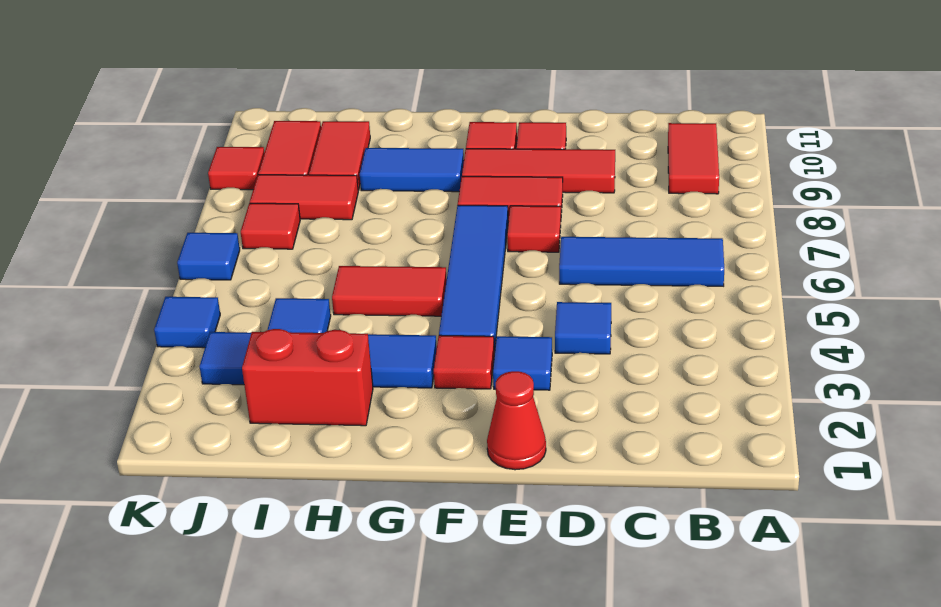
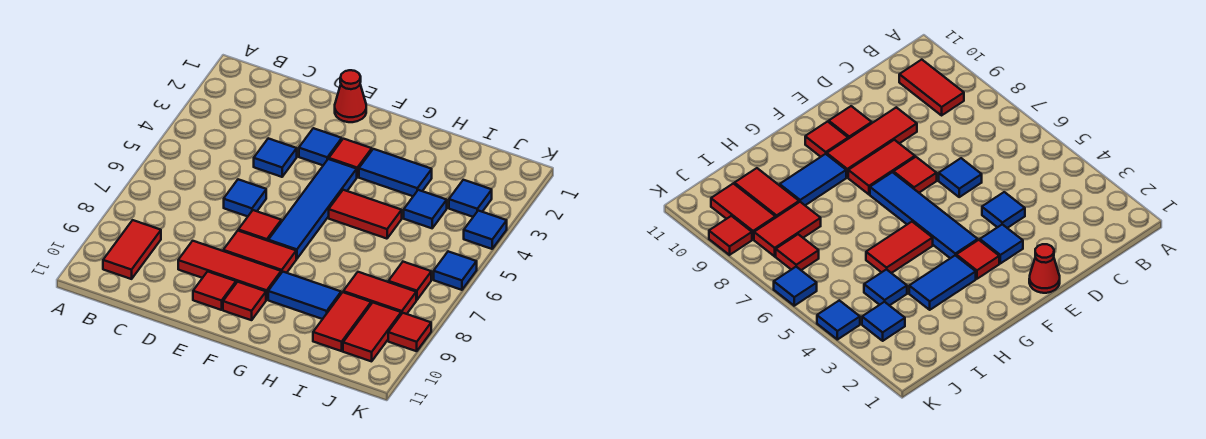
blue 1x3 tile [559,237,724,286] -> blue 1x1 tile [224,179,266,216]
red 1x2 brick [242,329,373,426] -> none

